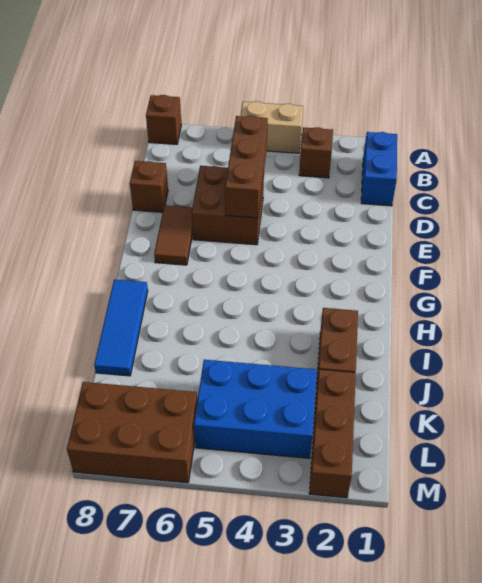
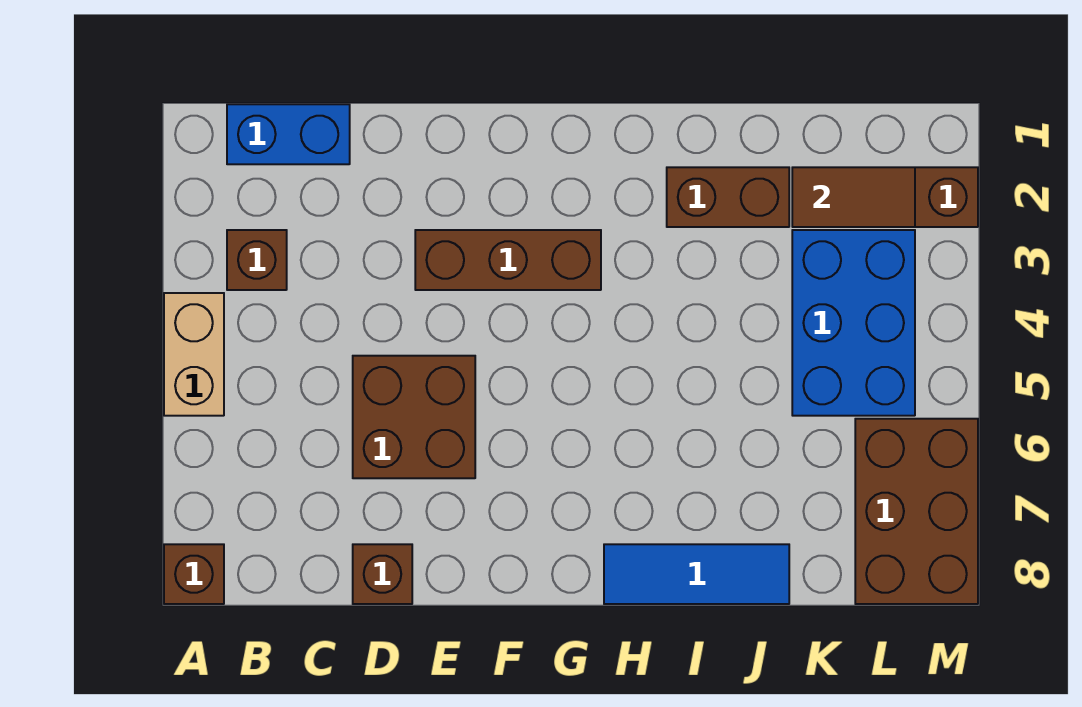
brown 1x3 brick [225,116,268,218] -> brown 1x3 brick moved to [415,230,601,290]
brown 1x2 tile [154,205,193,265] -> brown 1x2 tile moved to [792,167,915,227]

